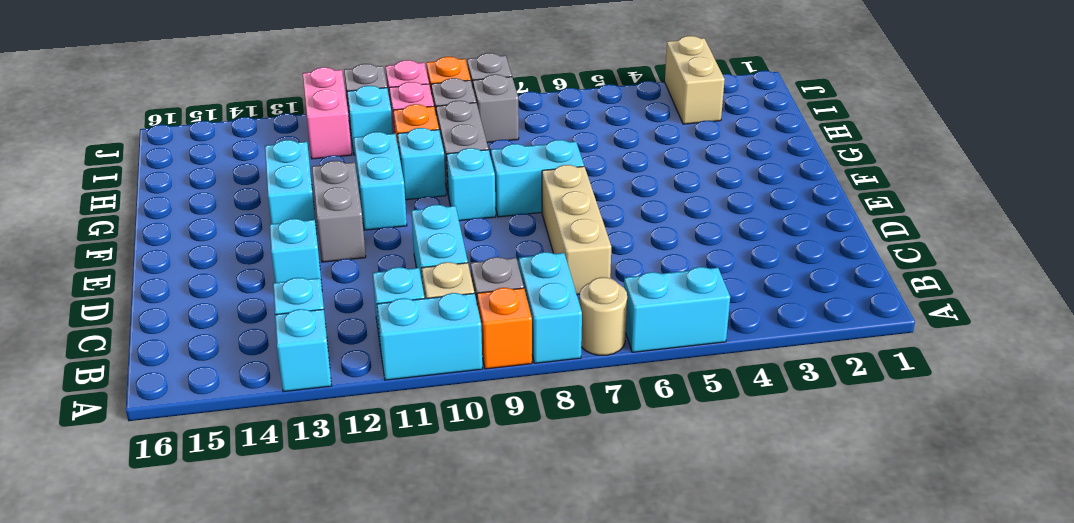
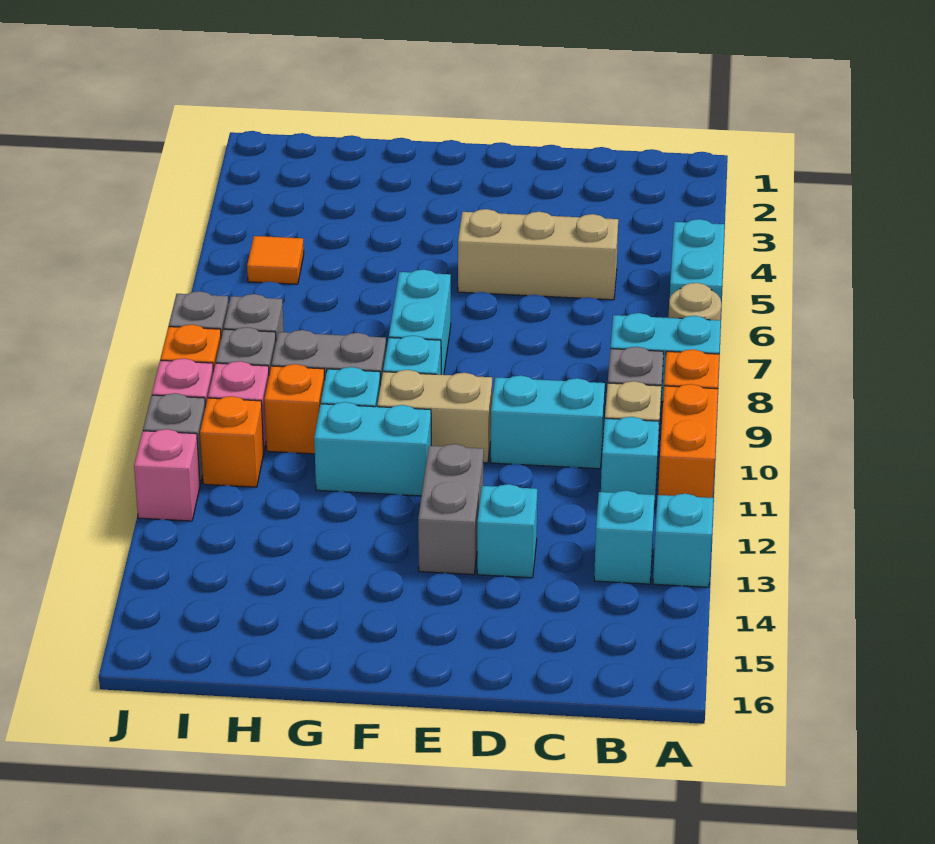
cyan 1x2 brick [377,293,483,380] -> orange 1x2 brick [658,384,718,498]
tan 1x3 brick [542,165,611,294] -> tan 1x3 brick moved to [458,209,618,300]
grey 1x2 brick [312,161,366,262] -> grey 1x2 brick turned to [418,444,484,575]
cyan 1x2 brick [265,140,317,234] -> none
tan 1x2 brick [665,36,725,124] -> tan 1x2 brick moved to [377,370,492,463]
none -> orange 1x1 tile [247,236,304,284]
cyan 1x1 brick [347,86,393,155] -> orange 1x1 brick [200,396,264,487]
pink 1x2 brick [303,67,352,159] -> pink 1x1 brick [134,429,200,521]

